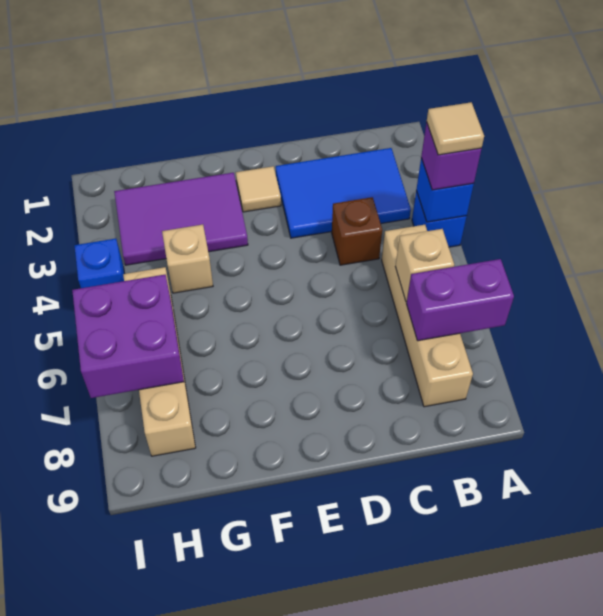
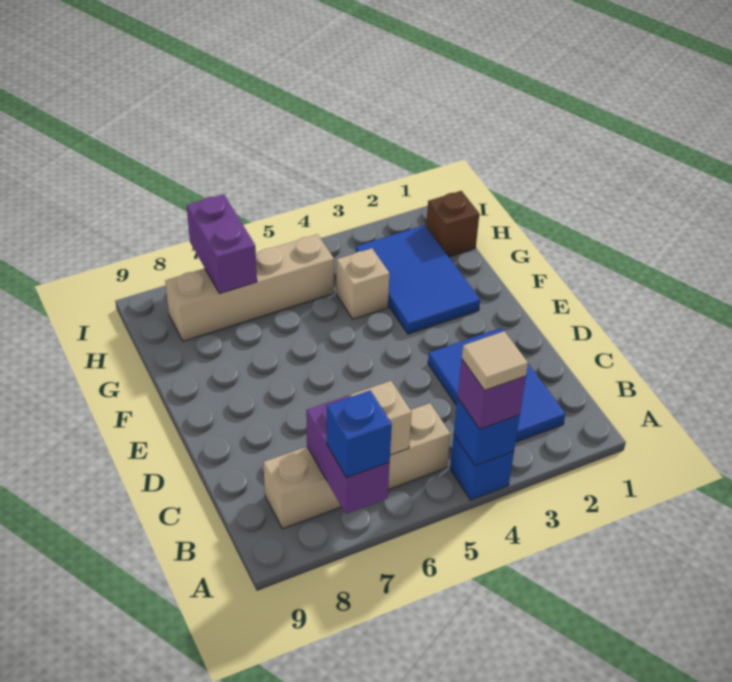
brown 1x1 brick [332,197,382,265] -> brown 1x1 brick moved to [426,191,479,257]
tan 1x1 tile [236,166,281,212] -> none
purple 2x3 tile [114,173,248,265] -> blue 2x3 tile [356,225,480,334]
purple 2x2 brick [72,275,184,398] -> purple 1x2 brick [187,194,257,293]
blue 1x1 brick [74,239,125,288] -> blue 1x1 brick moved to [327,390,392,478]

